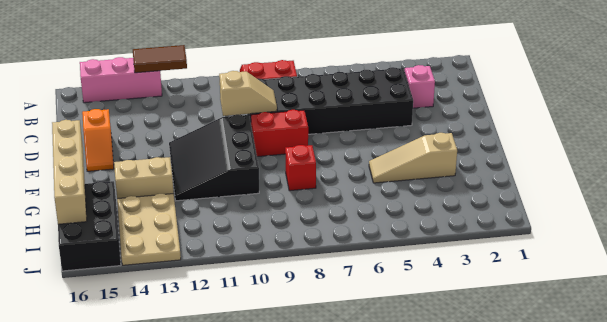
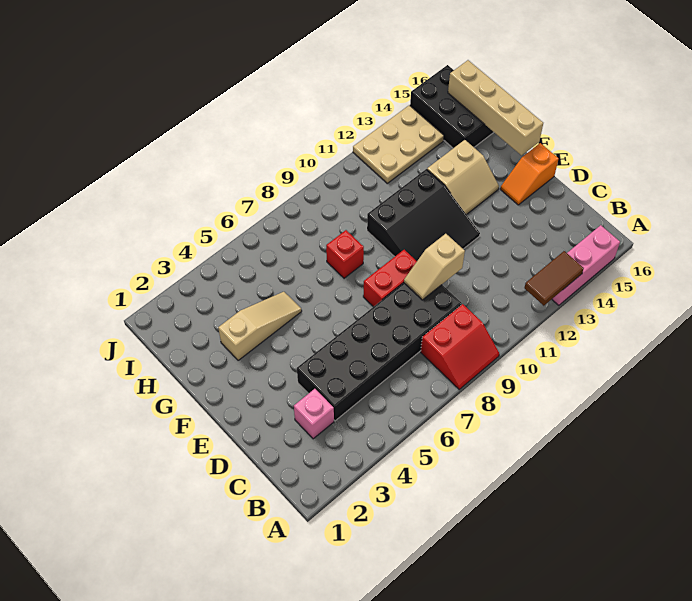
orange 1x2 slope [82,109,114,171] -> orange 1x2 slope turned to [500,143,558,205]
black 3x3 slope [169,114,259,201] -> black 3x3 slope turned to [367,169,480,261]
tan 2x3 plate [117,194,181,265] -> tan 2x3 plate turned to [353,105,444,183]

